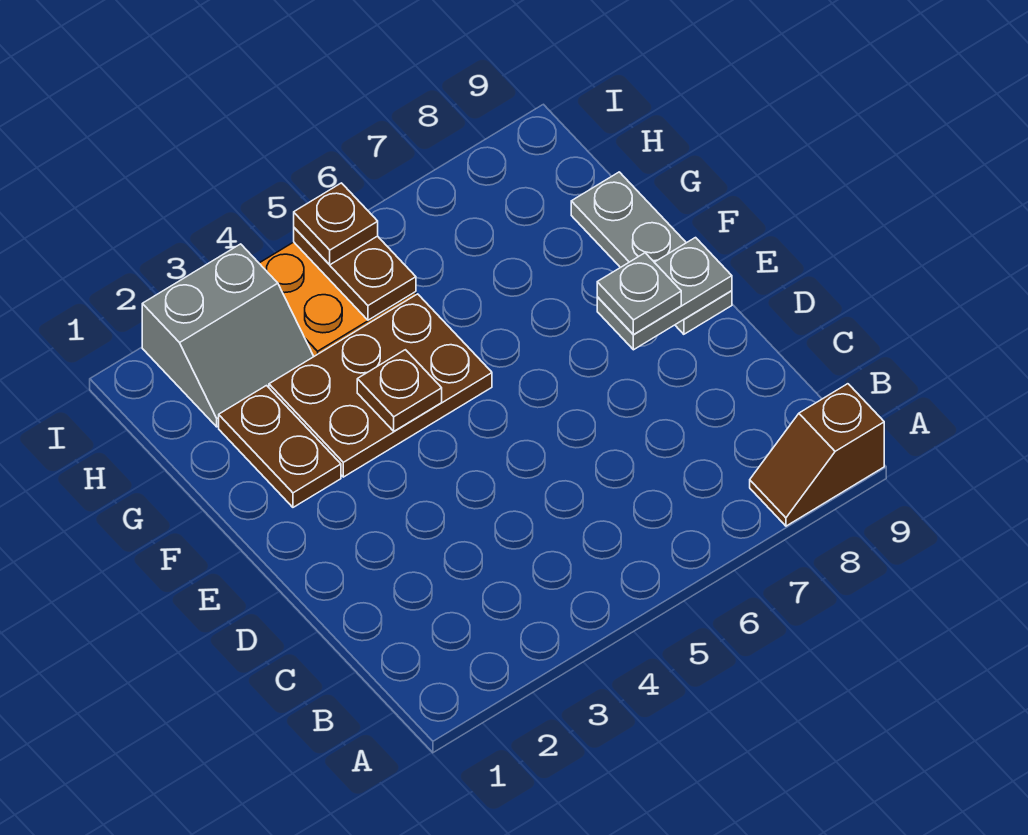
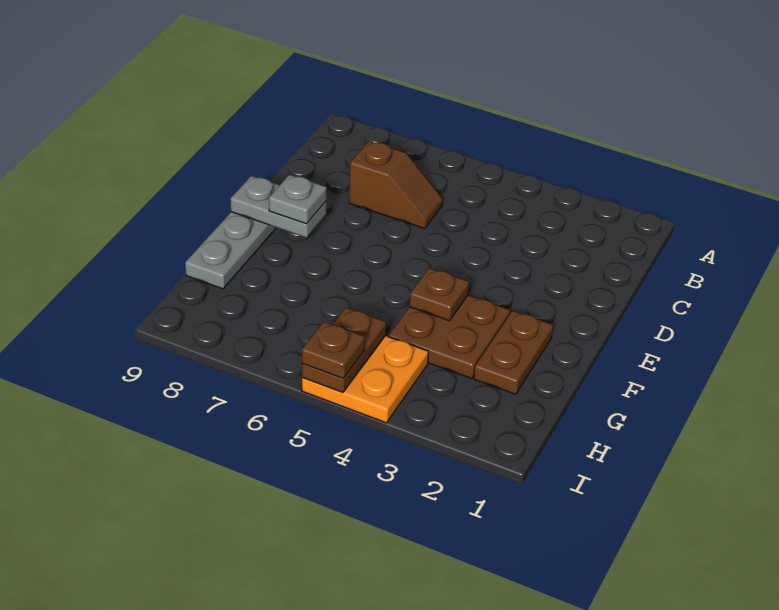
brown 1x2 slope [750,384,884,526] -> brown 1x2 slope moved to [349,141,443,228]
brown 2x3 plate [269,294,492,477] -> brown 2x2 plate [389,295,510,379]
grey 2x2 slope [142,244,314,427] -> none

